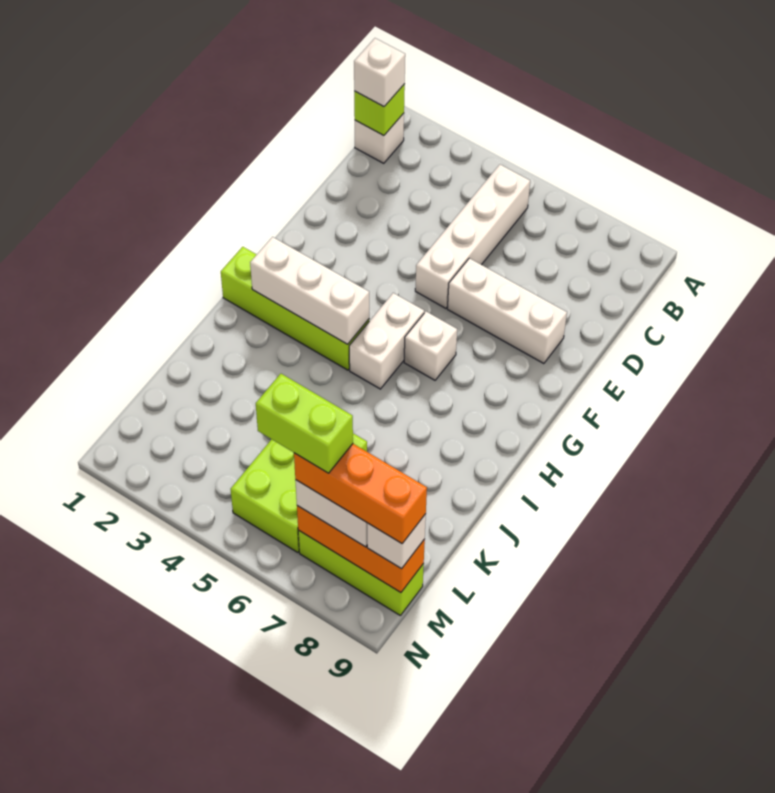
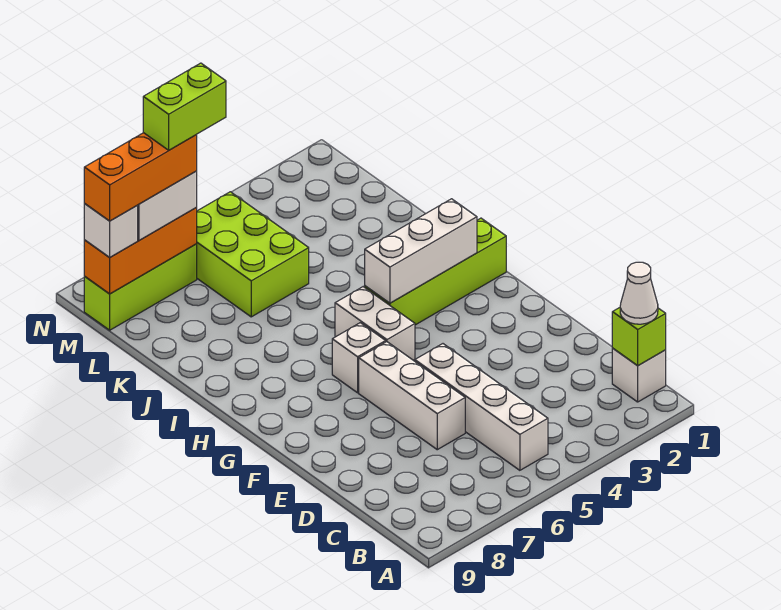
white 1x1 brick [354,38,405,107] -> white 1x1 cone [620,262,658,324]
white 1x3 brick [447,258,567,364] -> white 1x3 brick turned to [359,342,465,450]

